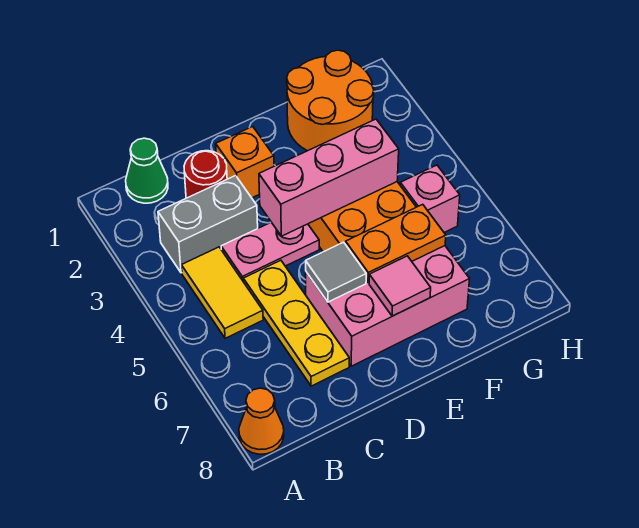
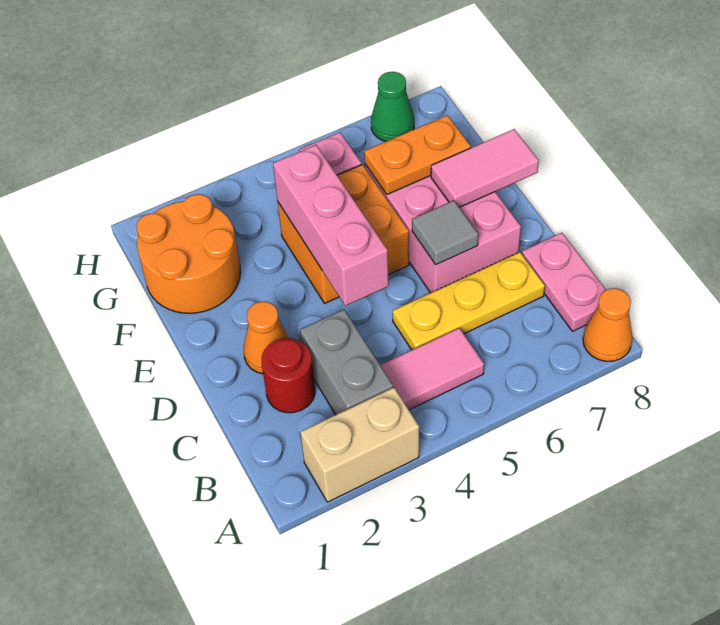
none -> tan 1x2 brick [300,388,419,502]
green 1x1 cone [126,138,168,203] -> green 1x1 cone moved to [371,72,414,141]
yellow 1x2 tile [181,247,263,338] -> pink 1x2 tile [380,328,484,410]
pink 1x2 plate [221,222,319,282] -> pink 1x2 plate moved to [522,233,606,331]
orange 1x1 brick [216,127,274,198] -> orange 1x1 cone [244,302,289,374]
orange 1x2 plate [346,204,446,283] -> orange 1x2 plate turned to [364,115,471,194]
pink 1x1 tile [369,256,431,316] -> pink 1x2 tile [431,129,539,207]

